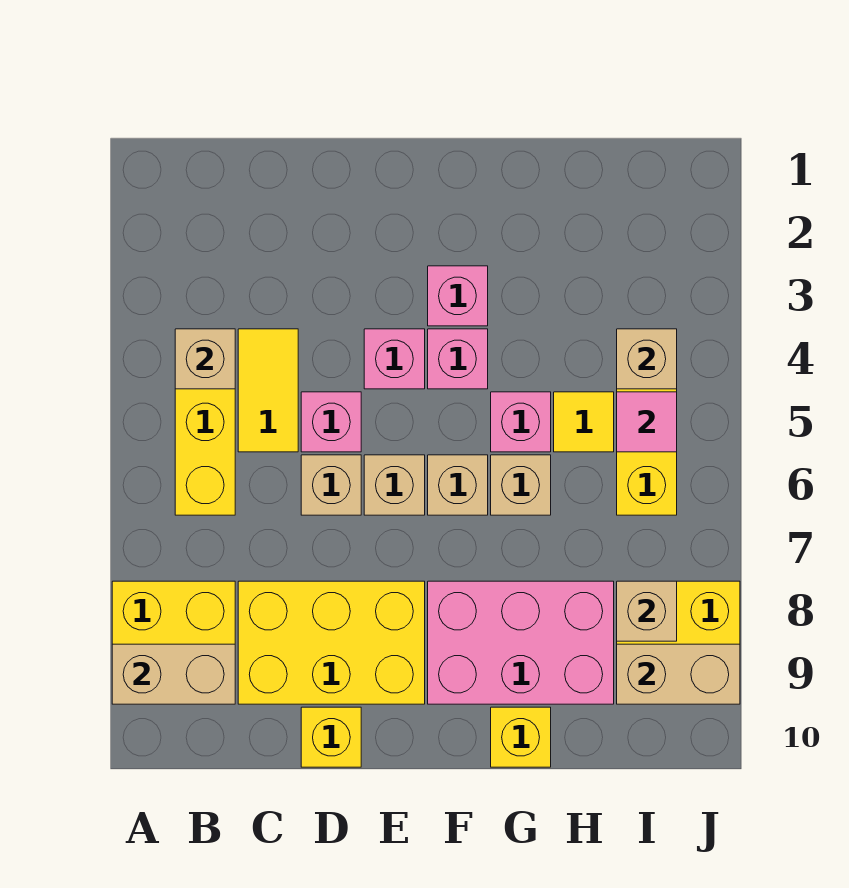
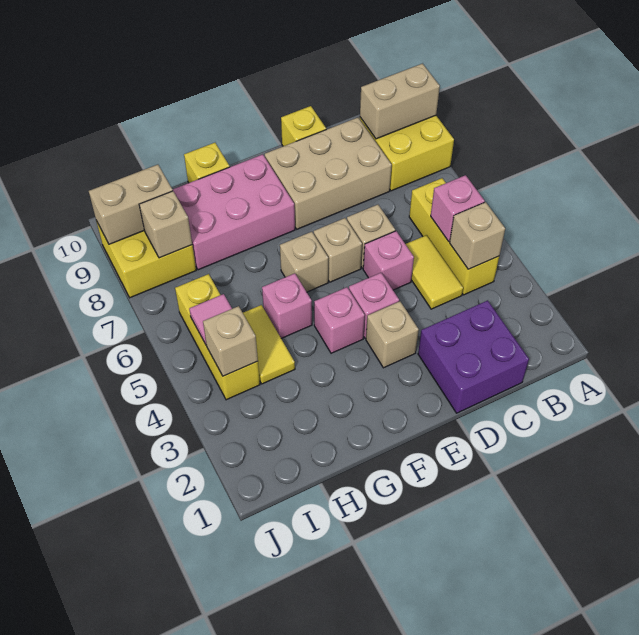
none -> purple 2x2 brick [418,300,529,413]
yellow 2x3 brick [238,581,425,704] -> tan 2x3 brick [265,118,392,229]
pink 1x1 brick [428,266,488,326] -> pink 1x1 brick moved to [431,175,485,242]
tan 1x1 brick [491,455,551,515] -> tan 1x1 brick moved to [366,301,419,368]
yellow 1x1 tile [554,392,614,452] -> yellow 1x2 tile [243,305,295,384]

